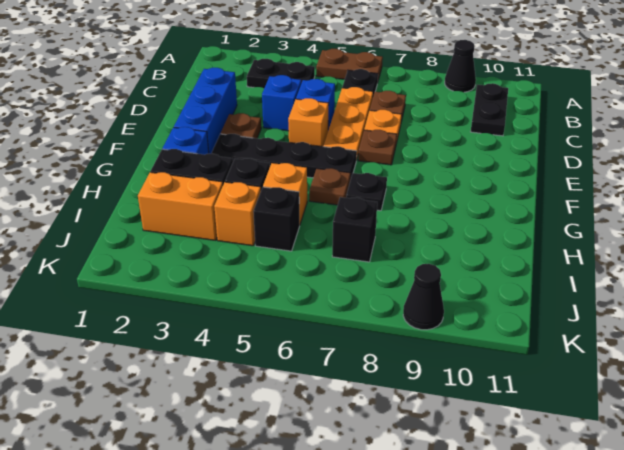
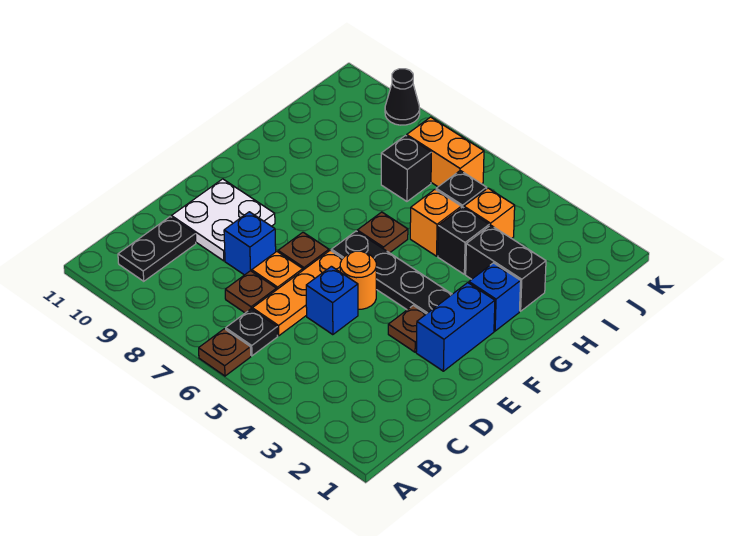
brown 1x2 plate [316,49,383,80] -> brown 1x1 plate [199,329,251,376]
black 1x1 cone [445,40,476,92] -> none
black 1x2 plate [247,59,315,88] -> none
blue 1x3 brick [174,68,237,154] -> blue 1x2 brick [416,283,495,371]
blue 1x1 brick [262,75,301,131] -> blue 1x1 brick moved to [224,212,276,275]
none -> white 2x2 plate [171,179,275,261]
orange 1x1 brick [288,98,329,147] -> orange 1x1 round brick [340,251,376,309]
black 1x1 plate [346,173,387,211] -> none
orange 1x2 brick [138,172,223,240] -> orange 1x2 brick moved to [407,117,484,187]

